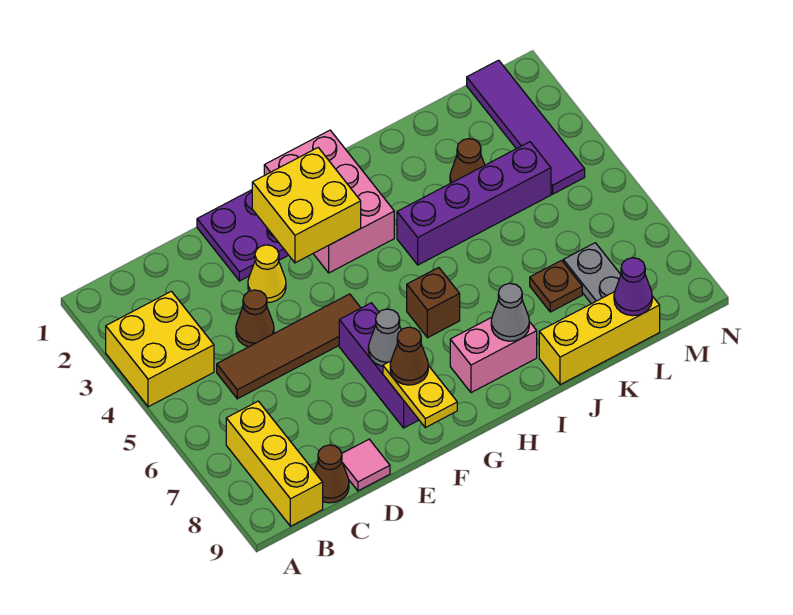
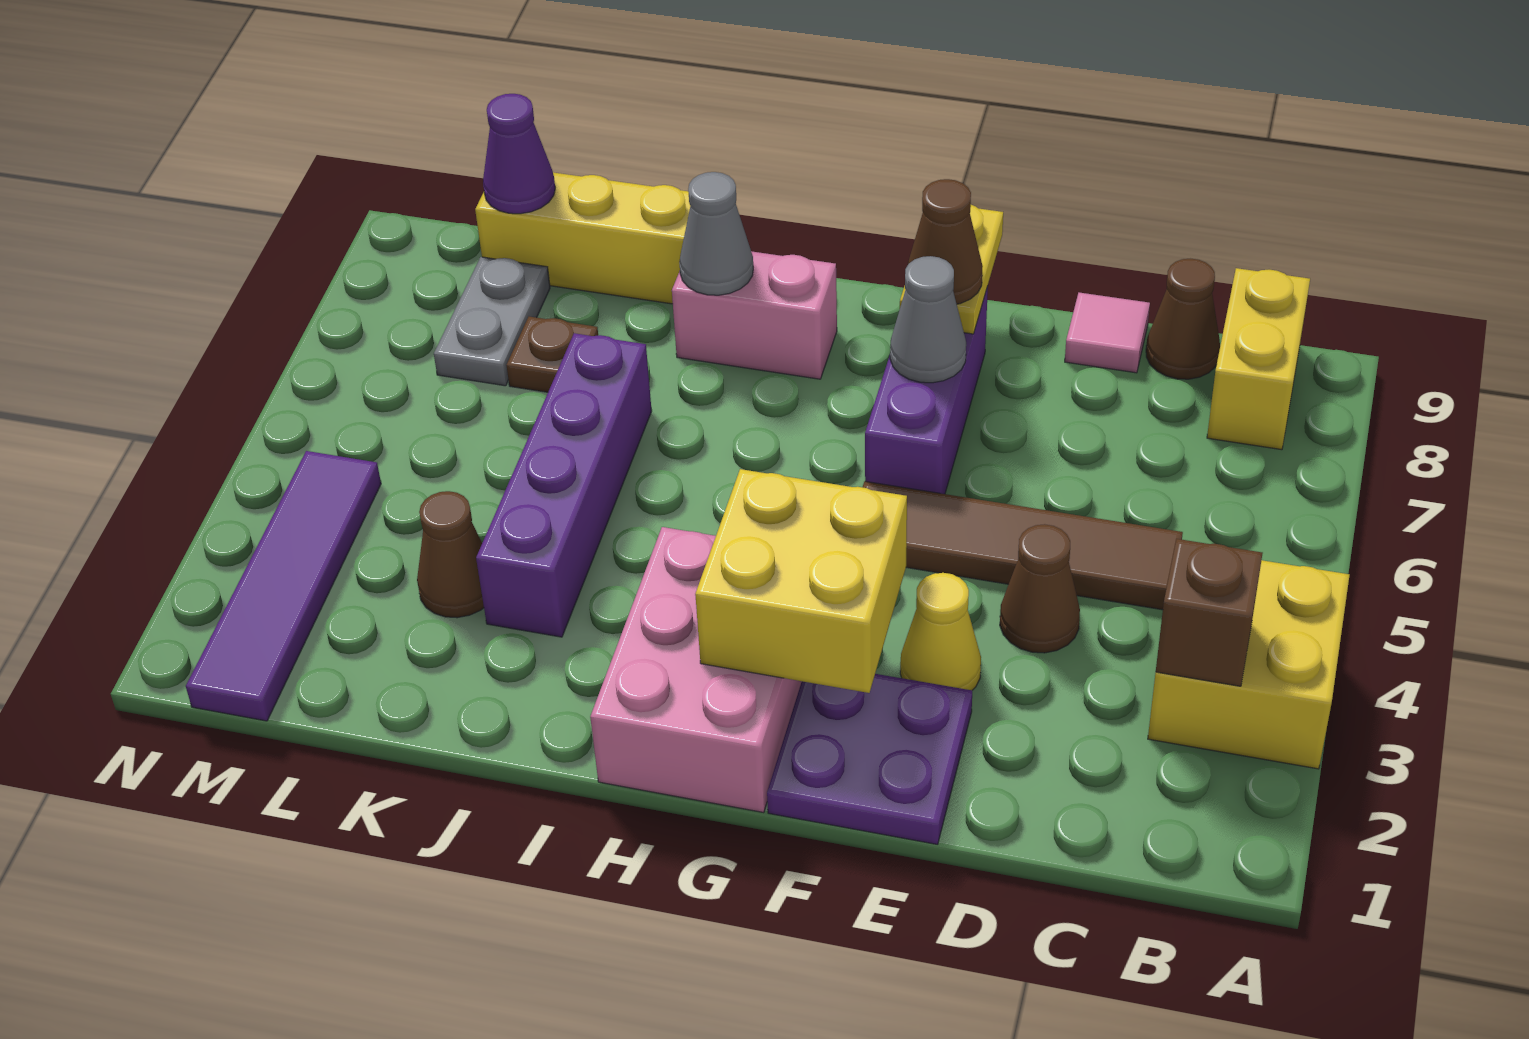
yellow 1x3 brick [226,401,323,526] -> yellow 1x2 brick [1207,268,1310,450]
brown 1x1 brick [407,268,460,338] -> brown 1x1 brick moved to [1156,539,1263,686]
purple 1x4 brick [397,142,551,265] -> purple 1x4 brick turned to [476,333,652,637]

